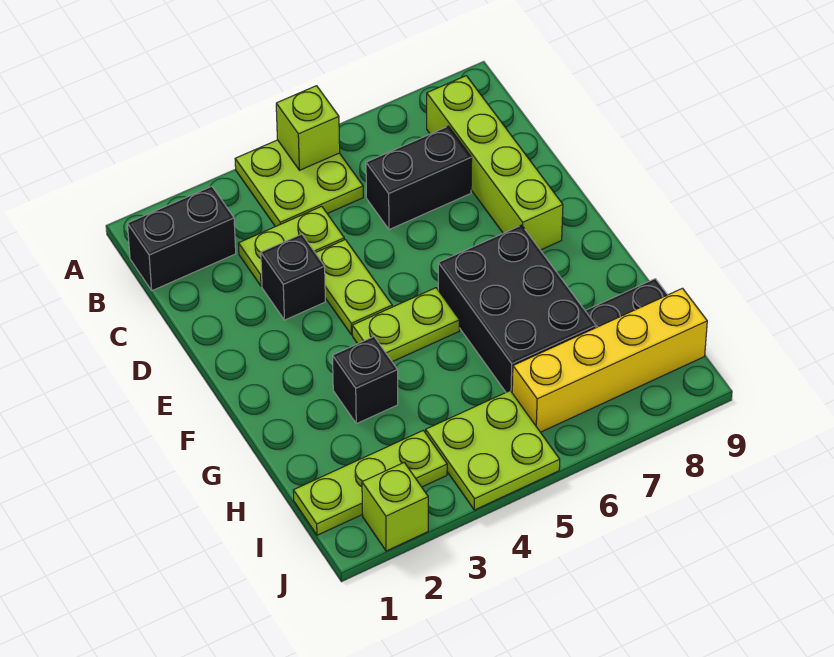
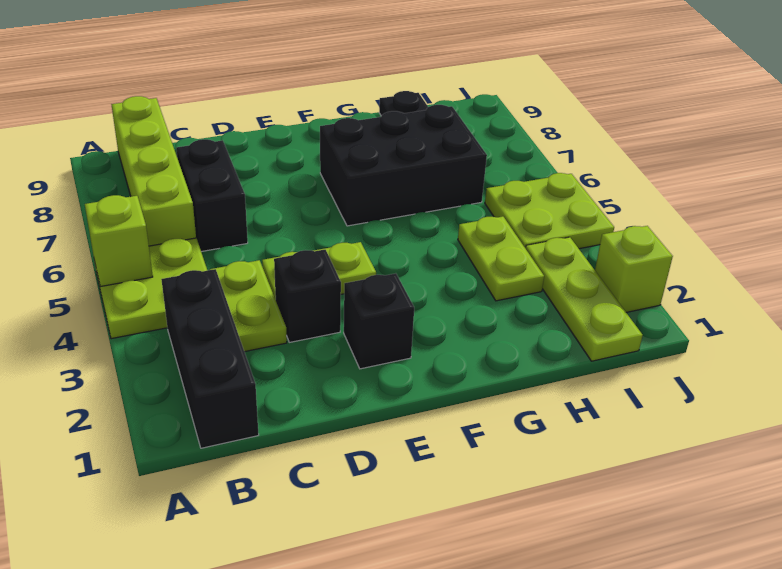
black 1x2 brick [127,186,236,291] -> black 1x3 brick [161,269,259,448]
lime 1x4 brick [427,76,563,250] -> lime 1x4 brick turned to [111,96,196,246]
lime 1x2 plate [352,288,459,362] -> lime 1x2 plate moved to [458,216,544,301]
black 1x1 brick [333,337,398,424] -> black 1x1 brick moved to [344,273,414,369]
yellow 1x4 brick [512,288,707,432] -> none

